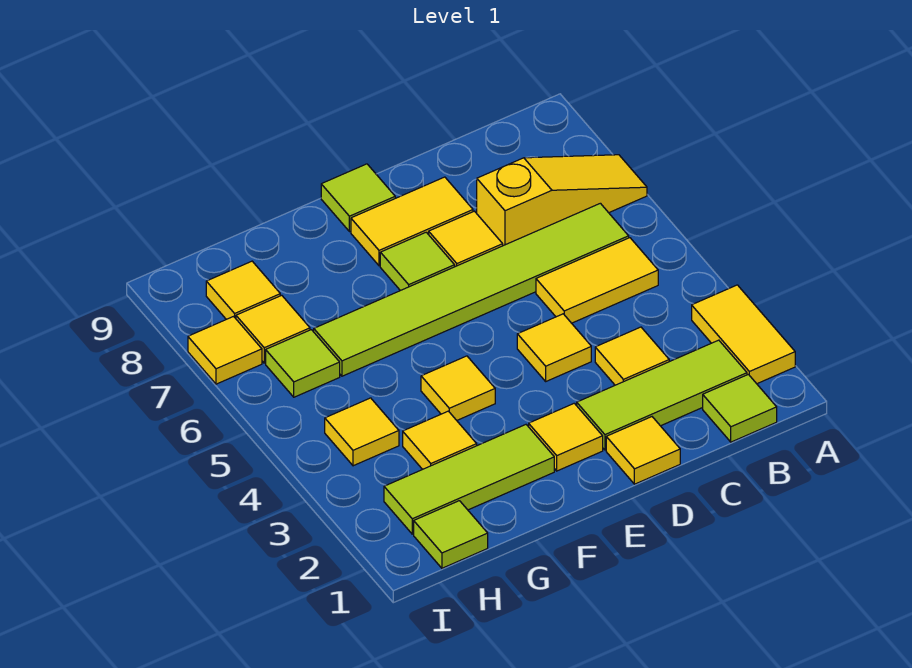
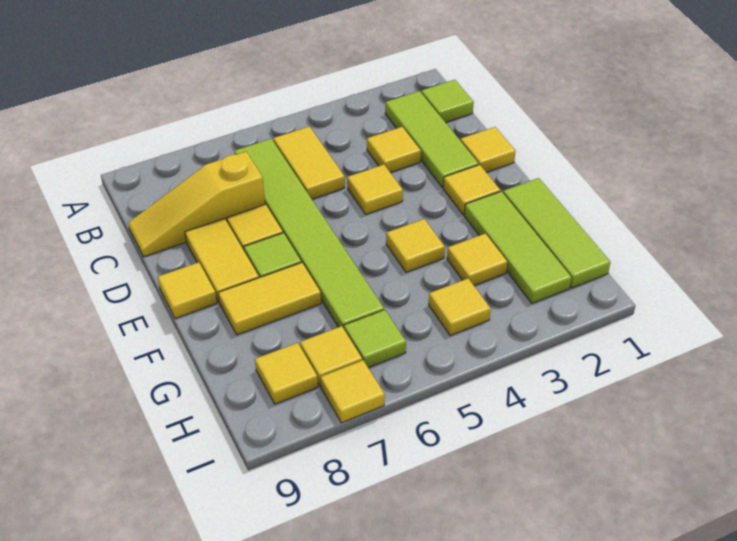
yellow 1x2 tile [692,285,795,384] -> yellow 1x2 tile moved to [218,263,321,335]
yellow 1x3 slope [477,155,647,246] -> yellow 1x3 slope turned to [128,152,265,257]
lime 1x1 tile [321,164,395,232] -> yellow 1x1 tile [158,262,217,319]
lime 1x1 tile [414,501,488,568] -> lime 1x3 tile [503,178,611,288]

